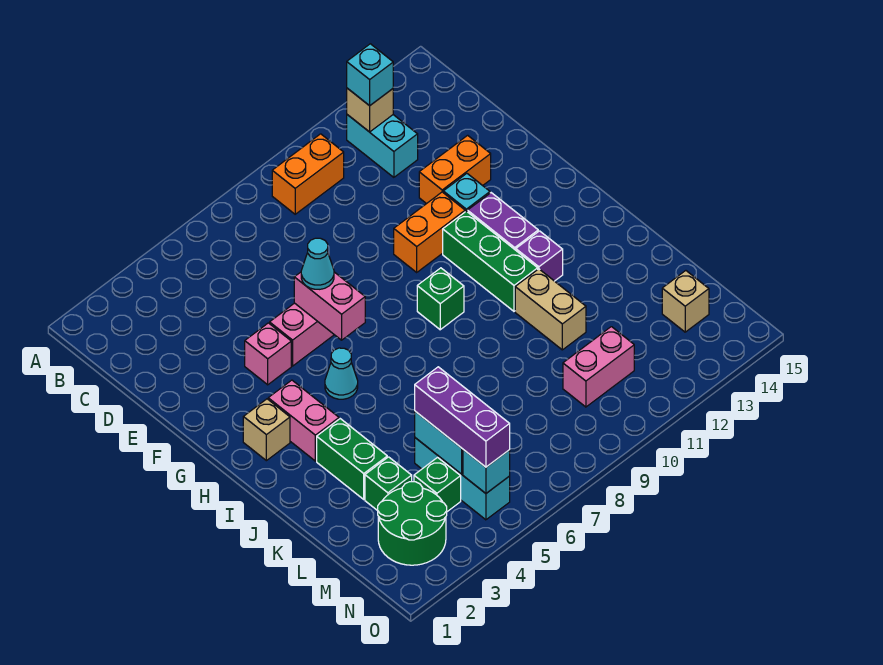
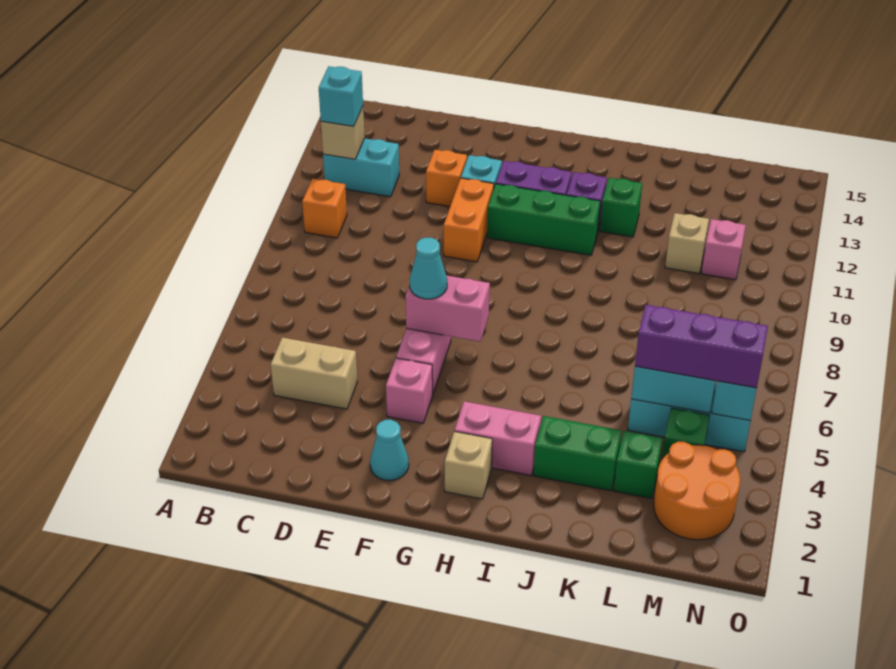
orange 1x2 brick [272,134,344,214] -> orange 1x1 brick [302,179,347,238]
orange 1x2 brick [419,135,491,204] -> orange 1x1 brick [426,150,467,207]
cyan 1x1 cone [325,348,358,399] -> cyan 1x1 cone moved to [370,420,409,481]
green 1x1 brick [417,268,464,330] -> green 1x1 brick moved to [600,178,642,237]
tan 1x2 brick [515,269,586,350] -> tan 1x2 brick moved to [271,338,357,409]
green 2x2 round brick [378,482,447,565] -> orange 2x2 round brick [654,442,740,540]
pink 1x2 brick [563,327,634,407] -> pink 1x1 brick [701,219,746,280]
tan 1x1 brick [662,271,709,332] -> tan 1x1 brick moved to [665,213,709,273]

